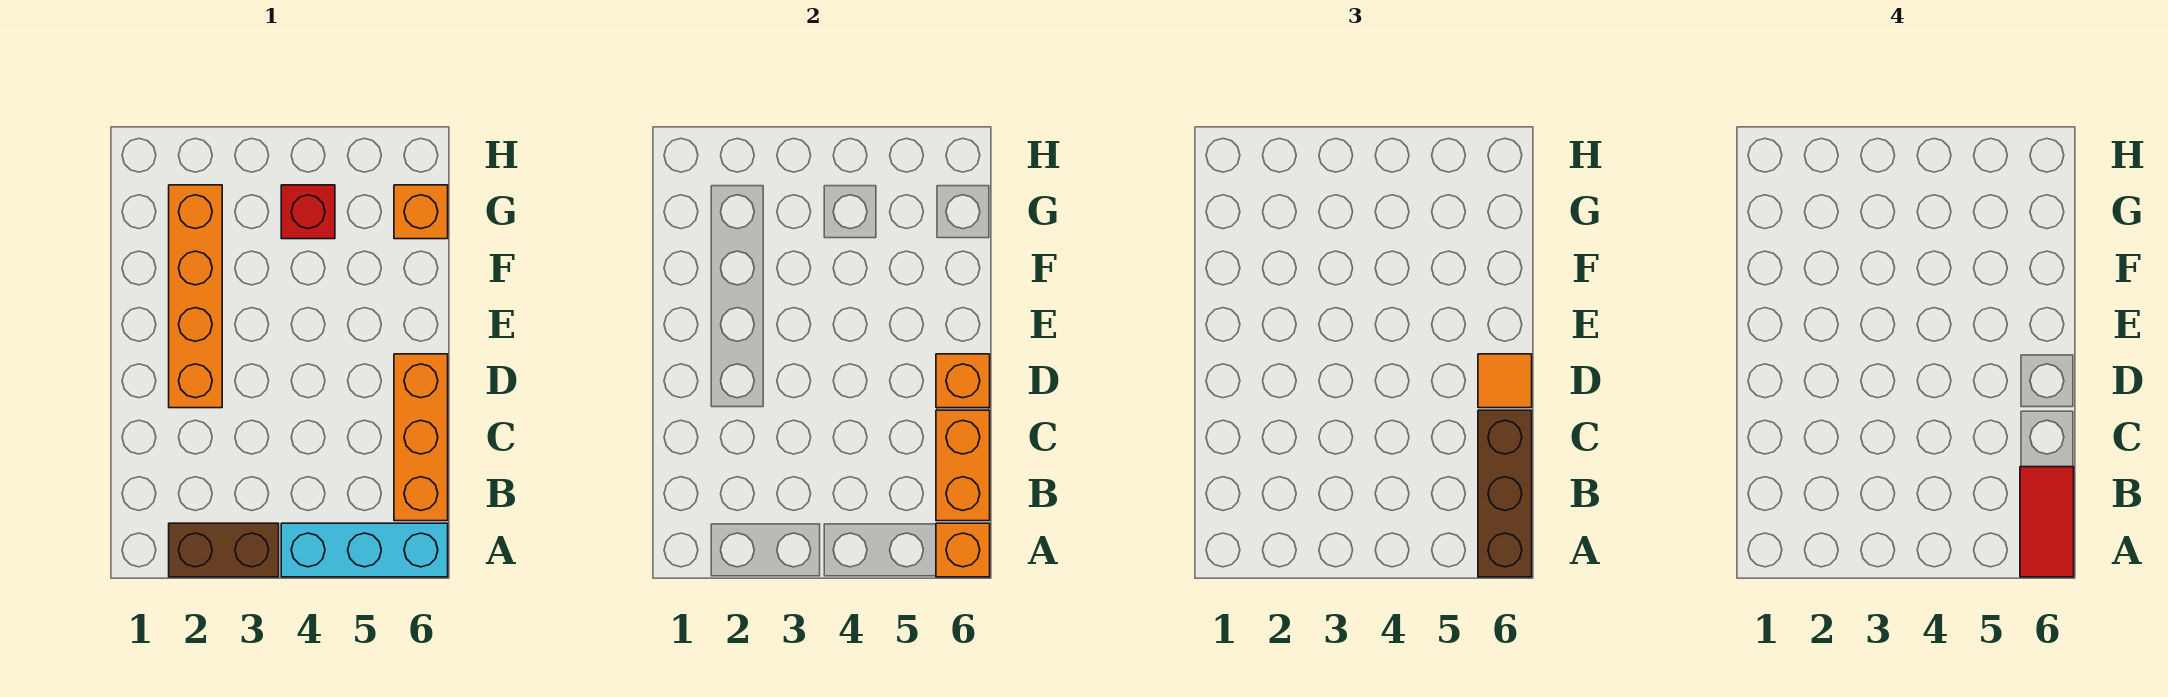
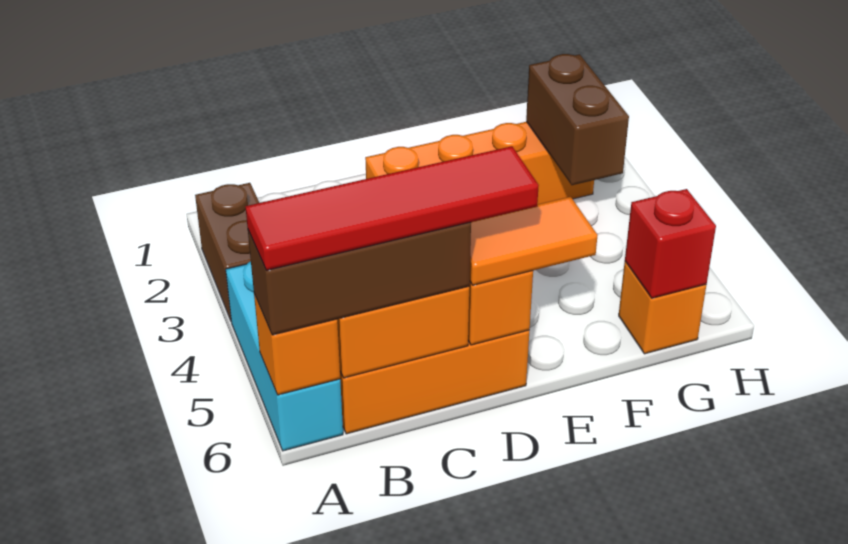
red 1x2 tile [2020,467,2074,577] -> red 1x4 tile [245,146,539,270]
orange 1x1 tile [1478,354,1532,408] -> orange 1x2 tile [470,197,598,285]
none -> brown 1x2 brick [526,54,629,185]
red 1x1 brick [281,185,335,239] -> red 1x1 brick moved to [625,189,716,298]

